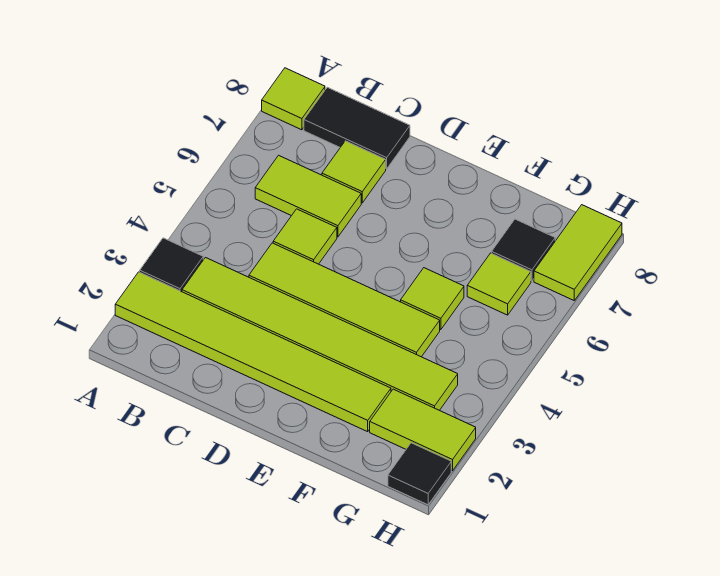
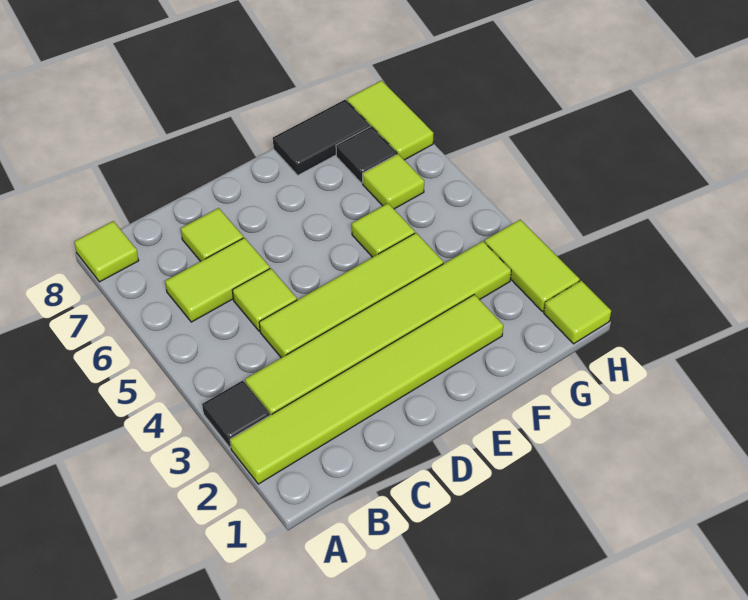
black 1x2 tile [304,87,410,169] -> black 1x2 tile moved to [273,100,370,175]
lime 1x2 tile [370,389,476,471] -> lime 1x2 tile turned to [485,220,580,312]
black 1x1 tile [388,443,451,505] -> lime 1x1 tile [544,281,611,344]

